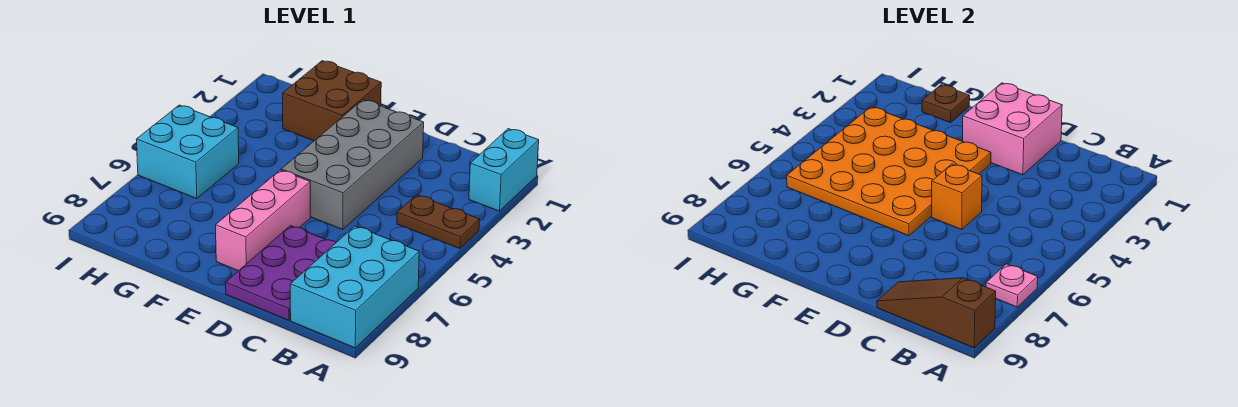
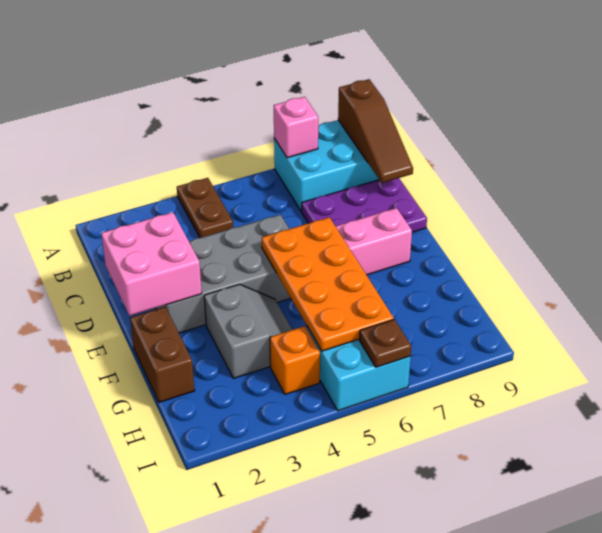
cyan 1x2 brick [469,129,539,211] -> none
pink 1x1 plate [986,264,1038,307] -> pink 1x1 brick [274,97,318,158]
orange 1x1 brick [932,164,982,230] -> orange 1x1 brick moved to [270,326,320,394]
orange 4x4 plate [787,107,991,236] -> orange 2x4 plate [262,217,394,351]
brown 2x2 brick [283,61,381,141] -> brown 1x2 brick [130,307,195,402]
none -> grey 2x2 slope [204,284,292,378]
brown 1x1 plate [922,85,970,123] -> brown 1x1 plate moved to [359,319,411,367]

